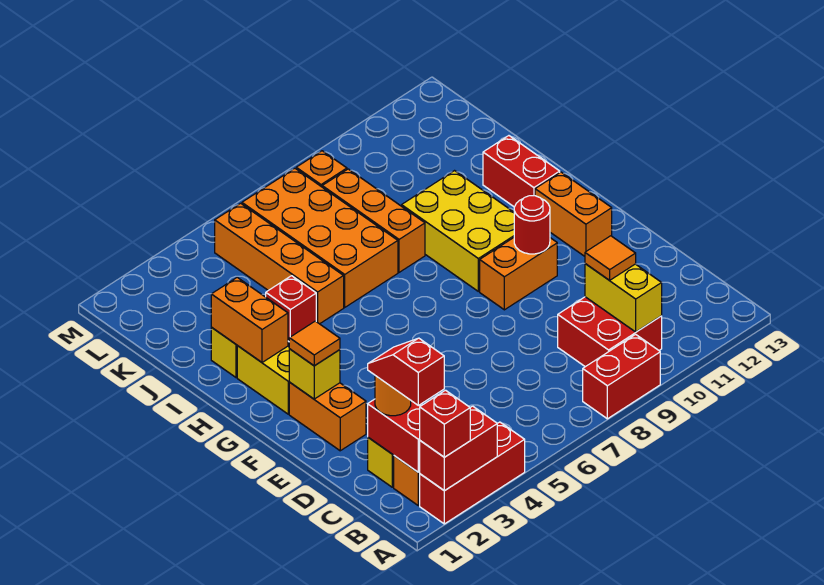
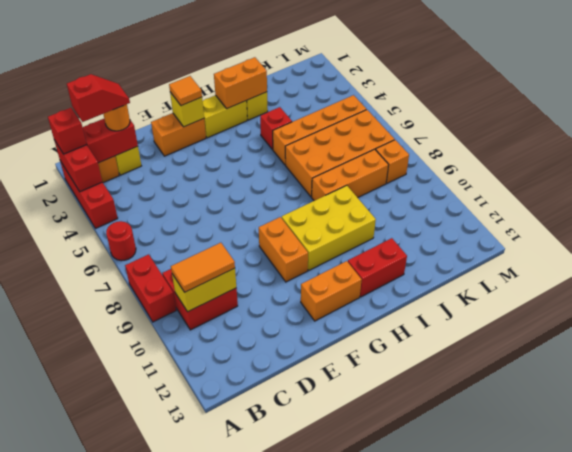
orange 1x1 tile [585,236,636,280] -> orange 1x2 tile [171,243,235,292]
red 1x1 round brick [514,196,550,254] -> red 1x1 round brick moved to [106,221,136,261]

